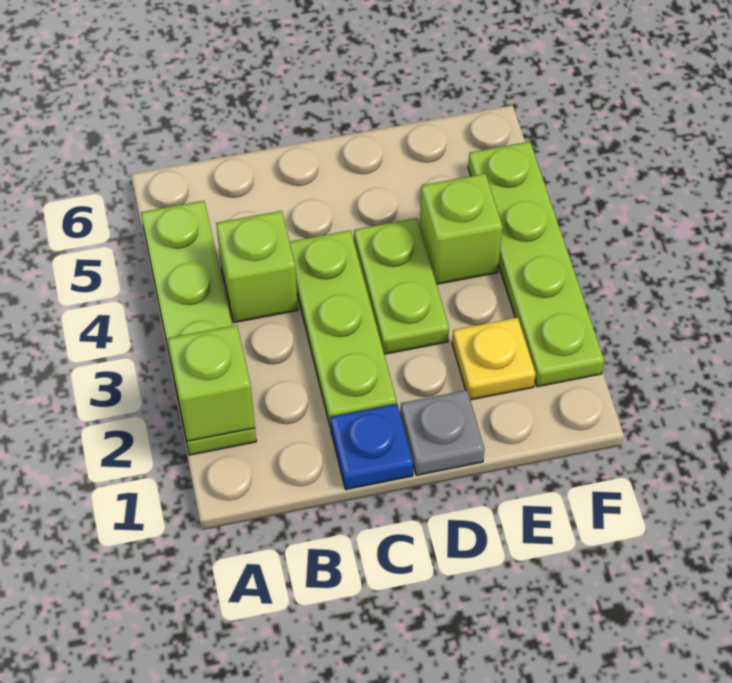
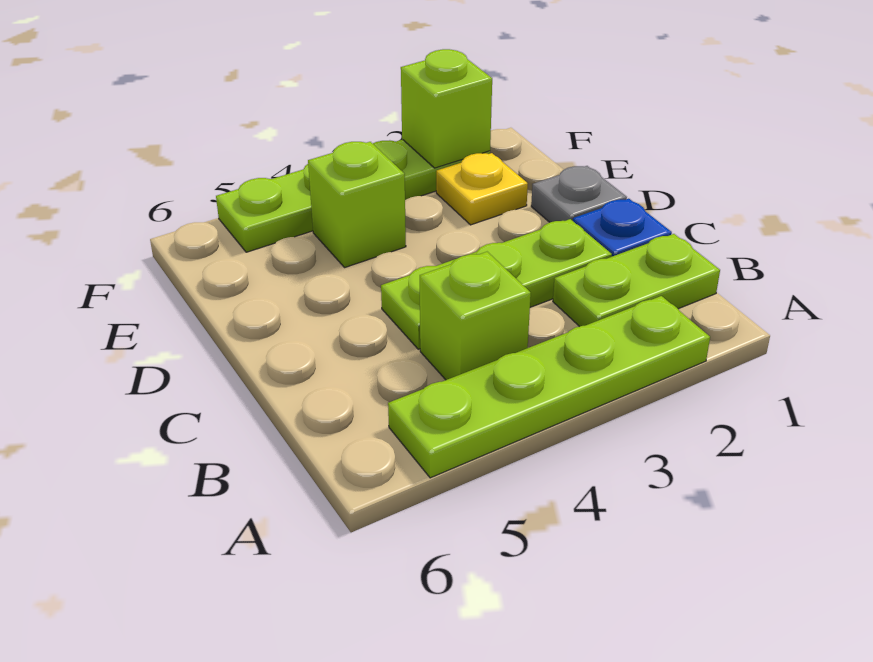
lime 1x1 brick [168,325,255,441] -> lime 1x1 brick moved to [401,49,492,168]
lime 1x2 plate [354,218,449,354] -> lime 1x2 plate moved to [553,234,720,327]

